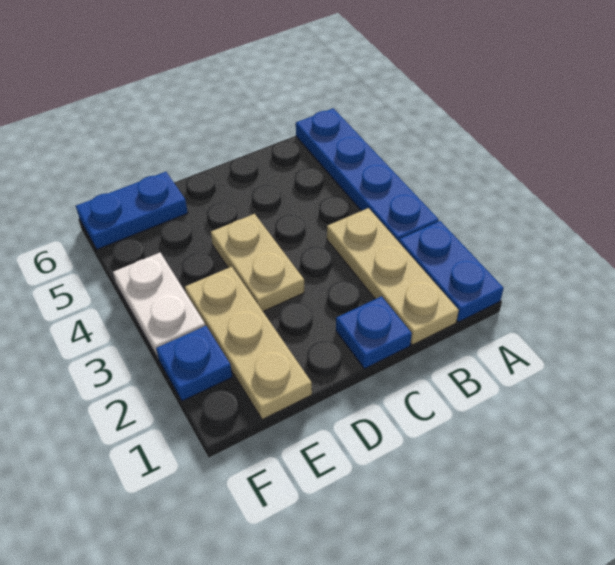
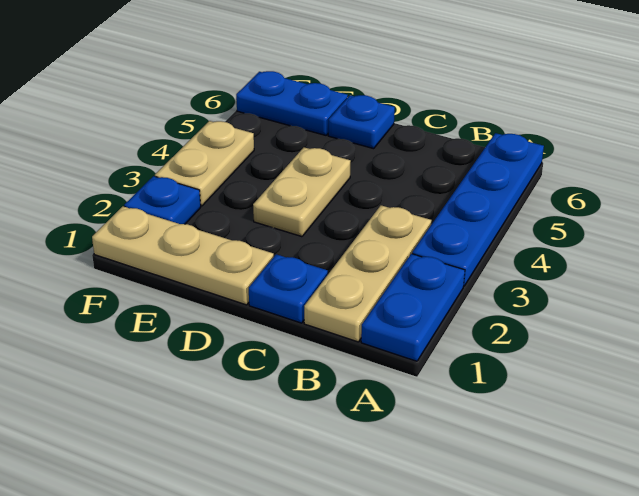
none -> blue 1x1 plate [328,95,395,149]
tan 1x3 plate [185,267,312,420] -> tan 1x3 plate turned to [92,206,274,305]
white 1x2 plate [113,253,205,359] -> tan 1x2 plate [155,121,254,206]

